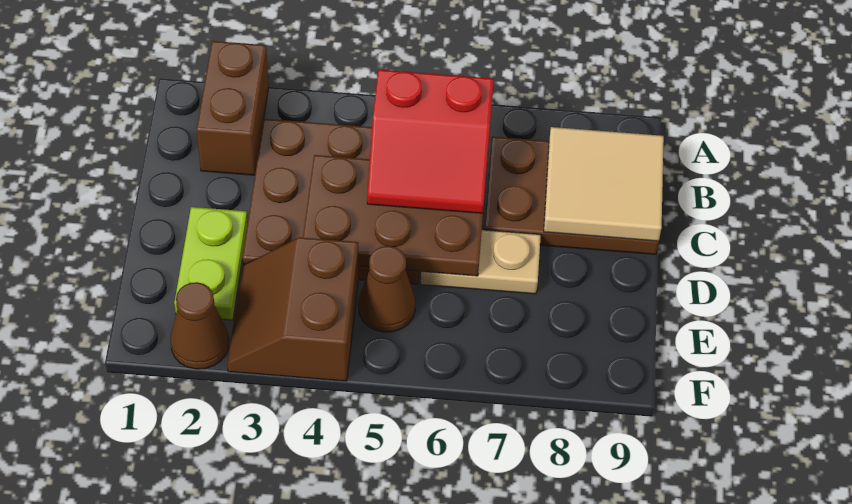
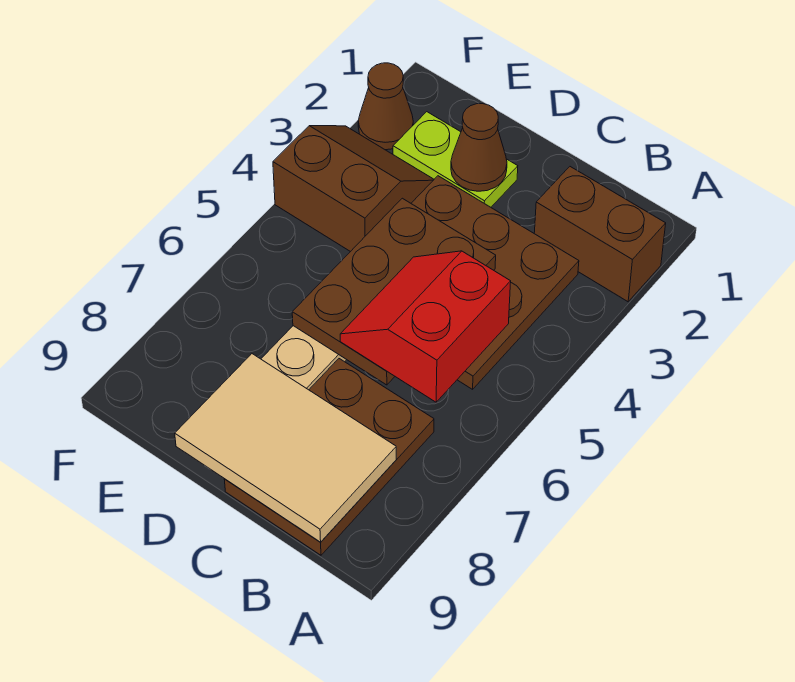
tan 2x2 tile [544,127,664,241] -> tan 2x3 tile [175,354,396,542]
brown 1x1 cone [358,246,415,332] -> brown 1x1 cone moved to [451,104,507,191]

